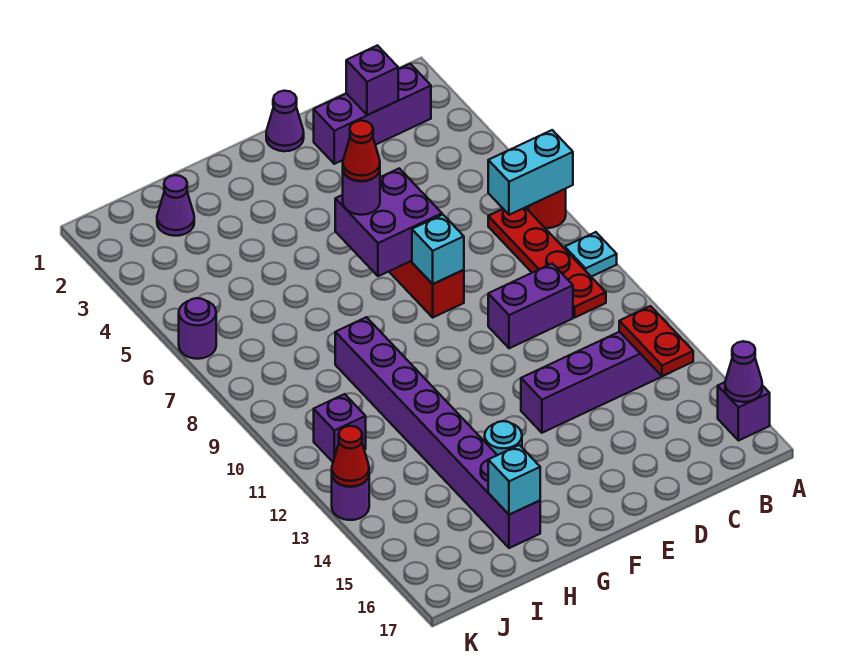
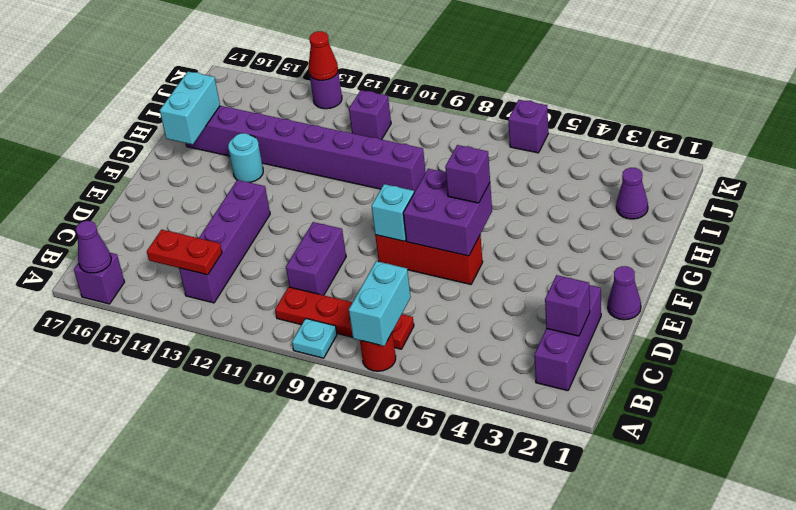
purple 1x1 round brick [343,171,380,215] -> purple 1x1 brick [445,145,490,203]
red 1x1 cone [343,121,380,181] -> none
cyan 1x1 brick [488,445,540,515] -> cyan 1x2 brick [160,72,220,145]
purple 1x1 round brick [179,298,216,359] -> purple 1x1 brick [508,100,548,153]

